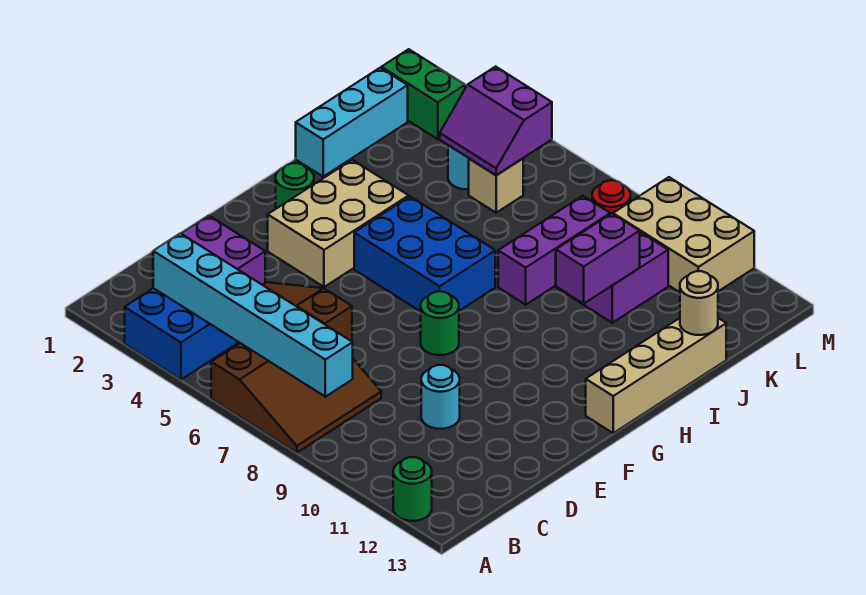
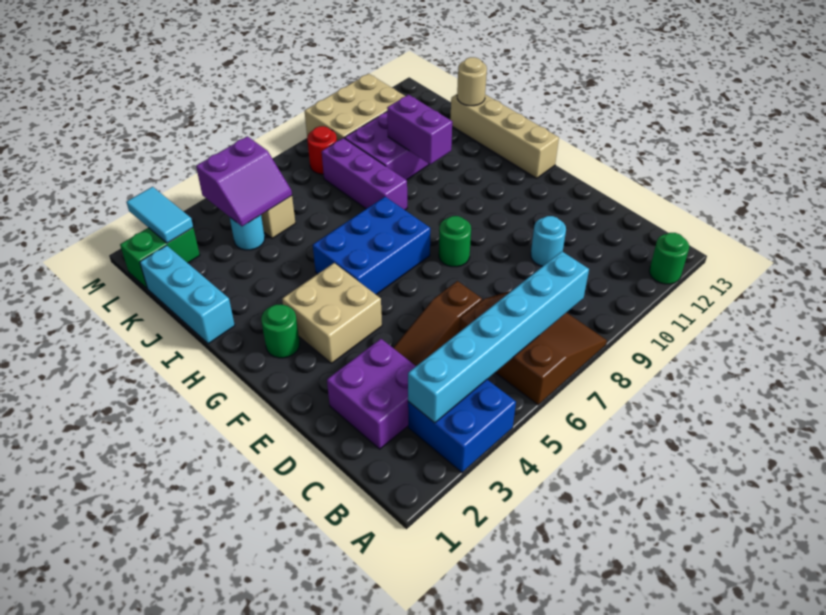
tan 2x3 brick [268,160,409,287] -> tan 2x2 brick [282,263,382,363]
none -> cyan 1x2 tile [126,187,193,243]

